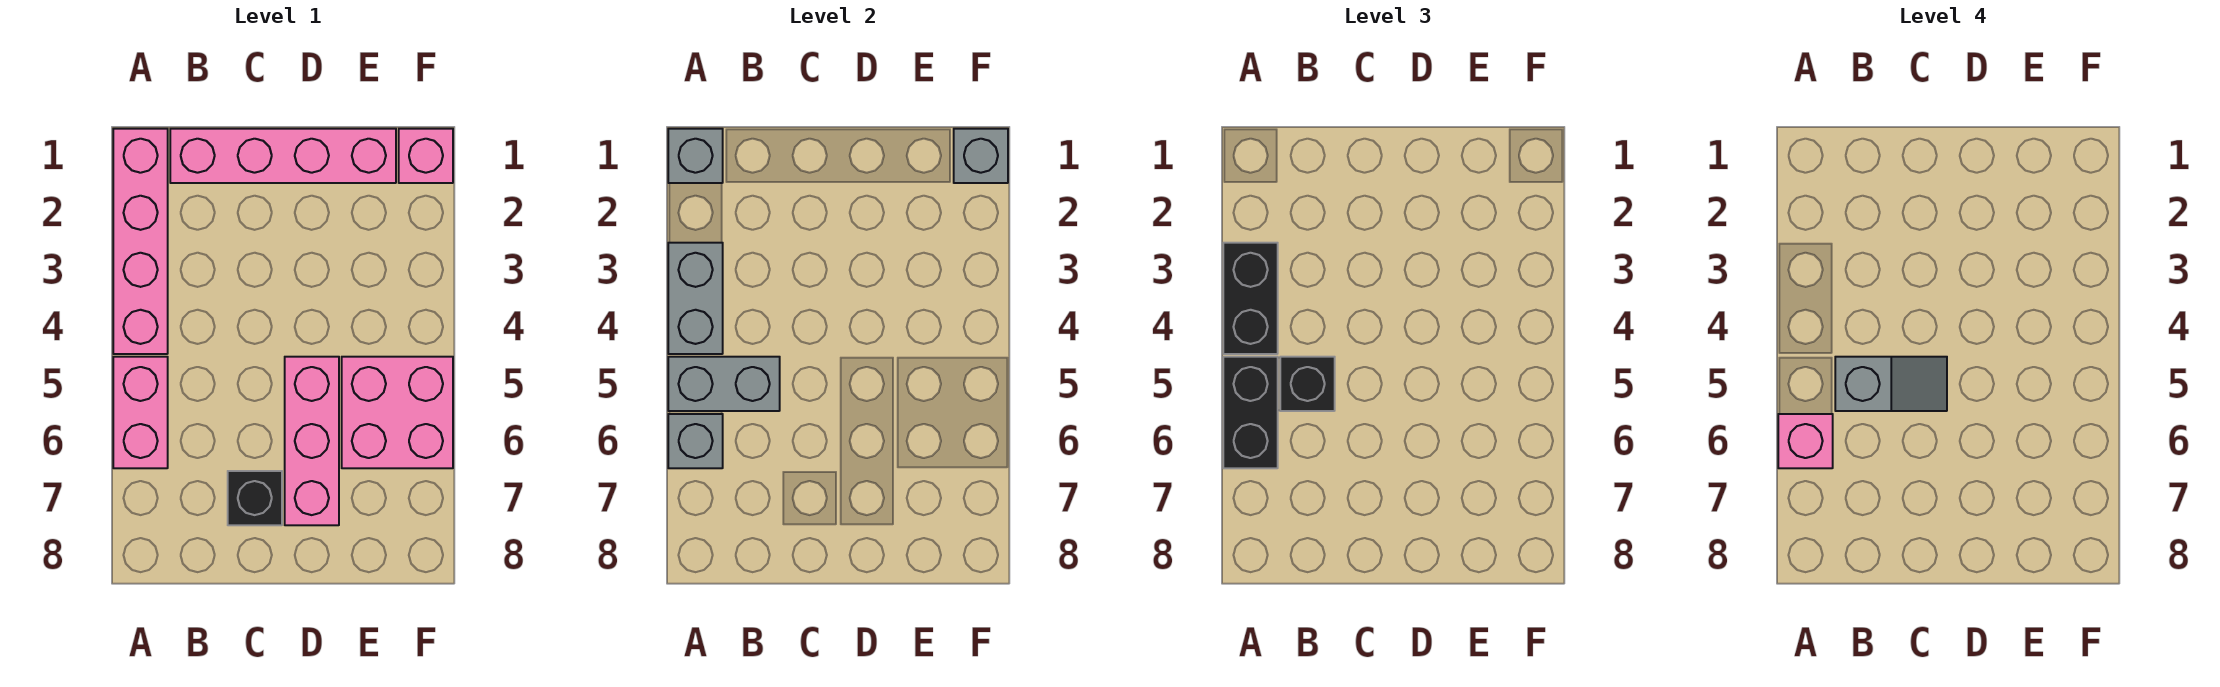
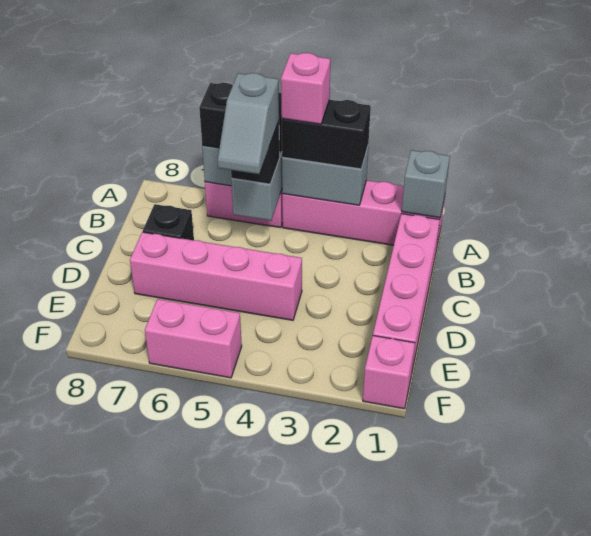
pink 1x1 brick [1778,414,1833,468] -> pink 1x1 brick moved to [281,53,330,124]
pink 1x3 brick [285,357,339,525] -> pink 1x4 brick [130,232,302,320]
pink 2x2 brick [342,357,453,468] -> pink 1x2 brick [145,299,242,378]
grey 1x1 brick [954,129,1008,183] -> none

